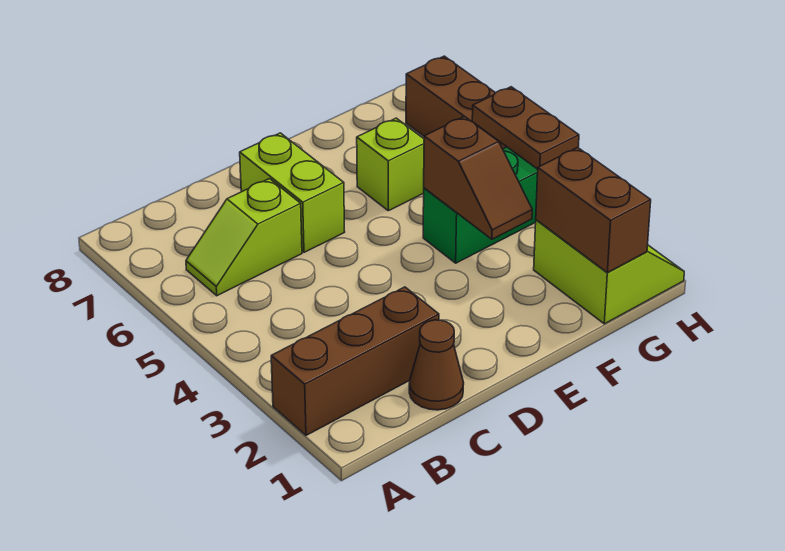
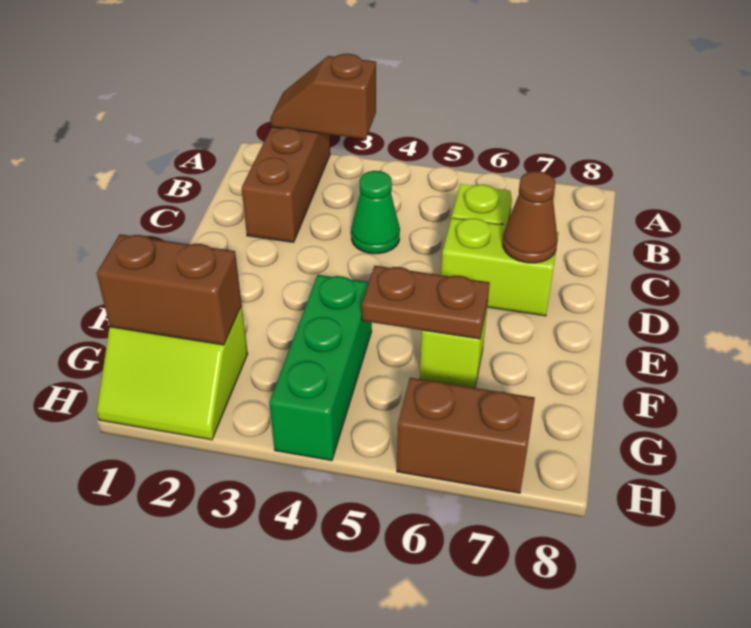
brown 1x1 cone [409,320,464,410] -> brown 1x1 cone moved to [503,171,558,263]
none -> green 1x1 cone [351,171,400,254]
brown 1x2 slope [424,116,532,239] -> brown 1x2 slope moved to [270,54,376,139]
brown 1x2 plate [472,87,579,169] -> brown 1x2 plate moved to [362,266,490,339]

